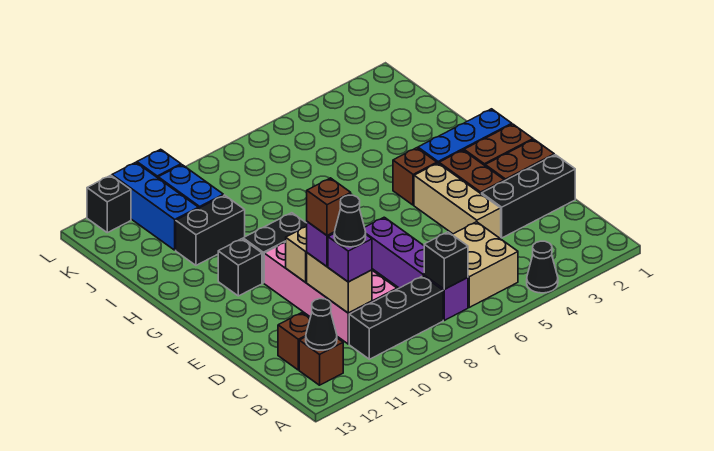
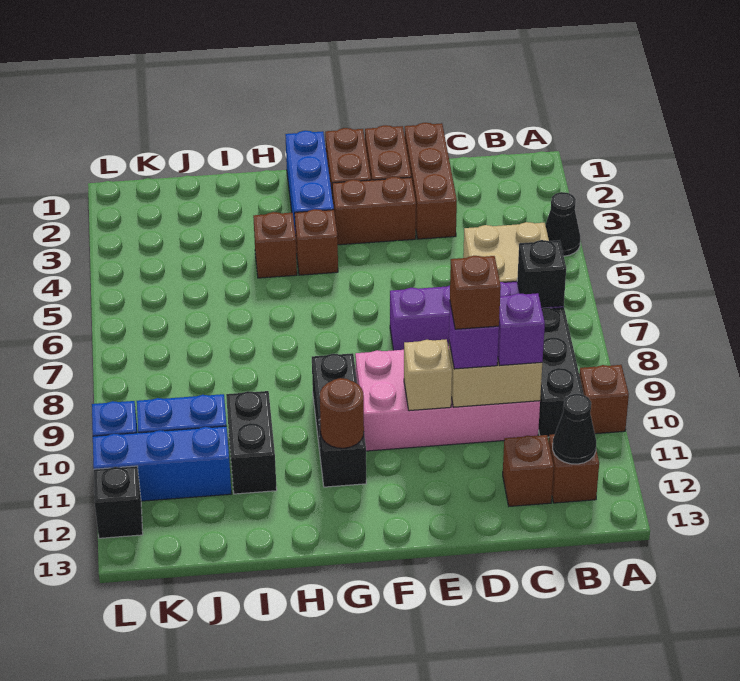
none -> brown 1x1 brick [579,365,629,434]
black 1x1 cone [334,195,366,247] -> none
black 1x3 brick [482,155,575,238] -> brown 1x3 brick [405,123,457,239]
tan 1x3 brick [414,163,501,239] -> none
none -> brown 1x1 round brick [320,378,364,448]
none -> brown 1x1 brick [253,212,297,278]

